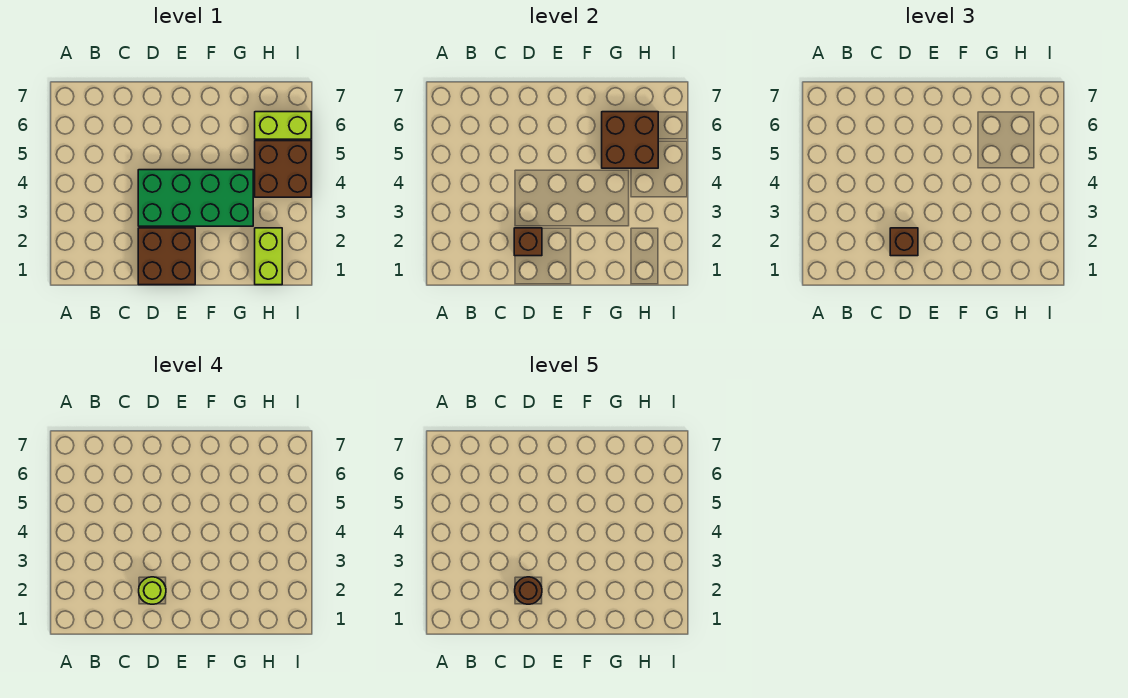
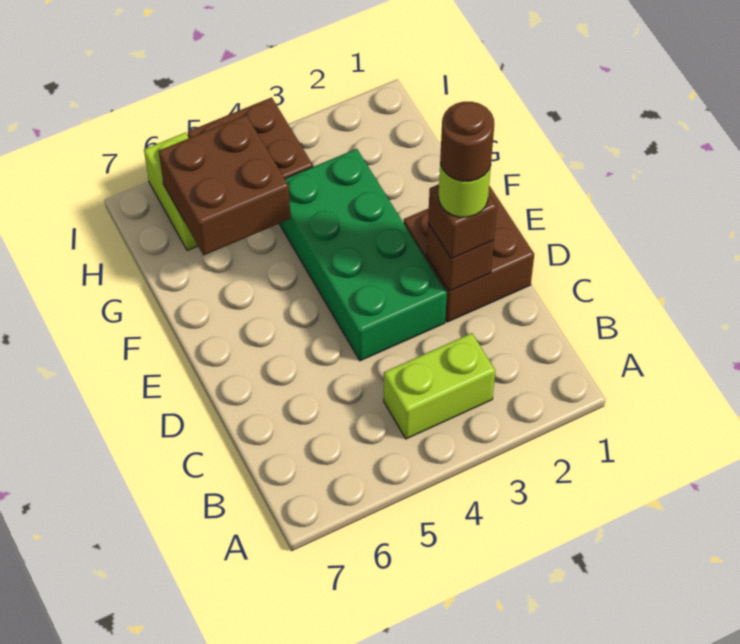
lime 1x2 brick [255,228,282,285] -> lime 1x2 brick moved to [384,333,495,439]

